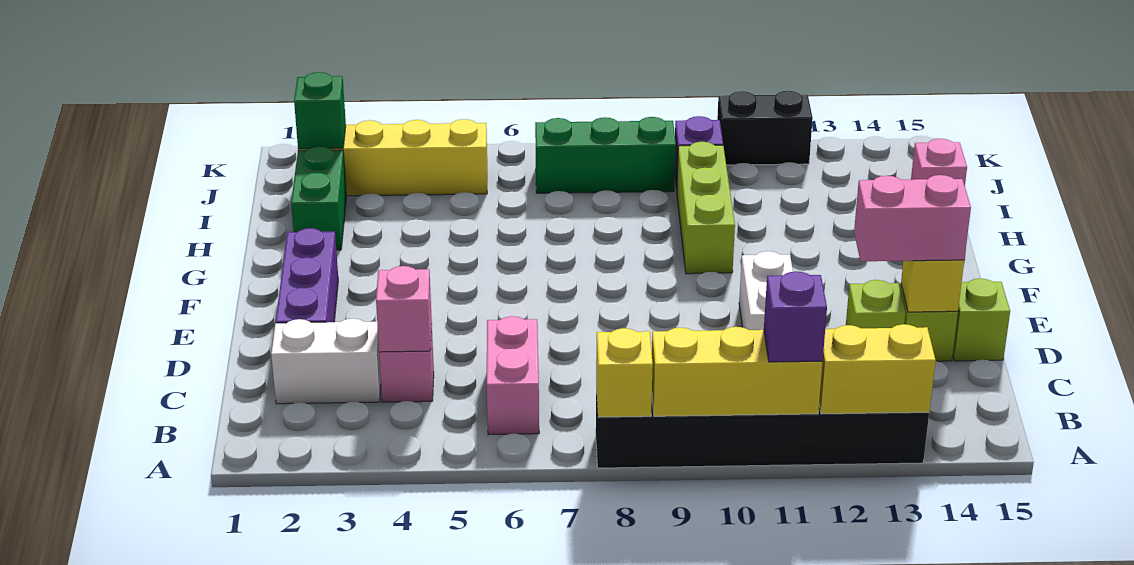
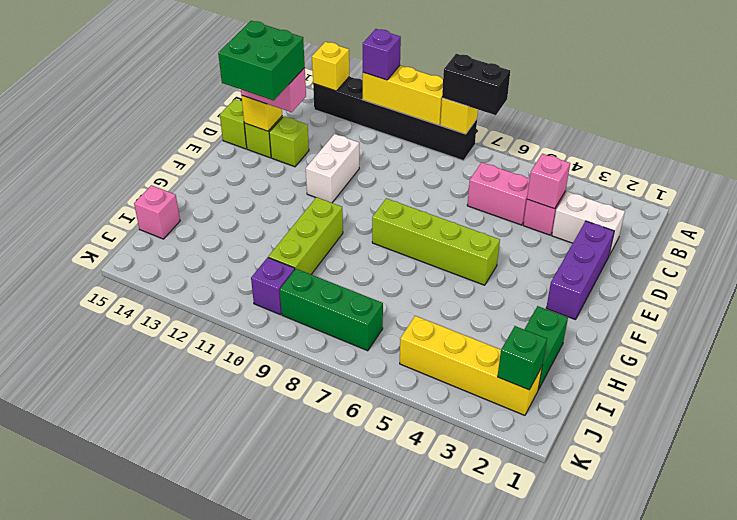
yellow 1x2 brick [819,324,936,414] -> yellow 1x1 brick [312,42,349,91]
pink 1x2 brick [487,316,539,435] -> pink 1x2 brick turned to [467,162,530,225]
none -> green 2x2 brick [218,21,305,100]
none -> lime 1x4 brick [372,198,500,285]
black 1x2 brick [717,91,813,165] -> black 1x2 brick moved to [442,54,510,115]

